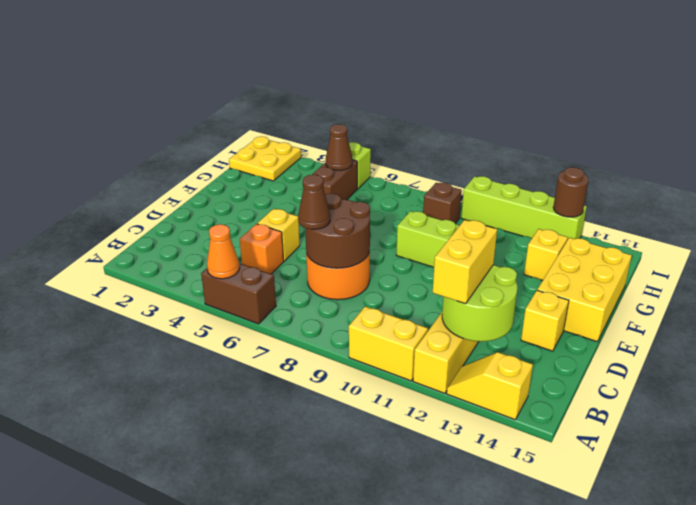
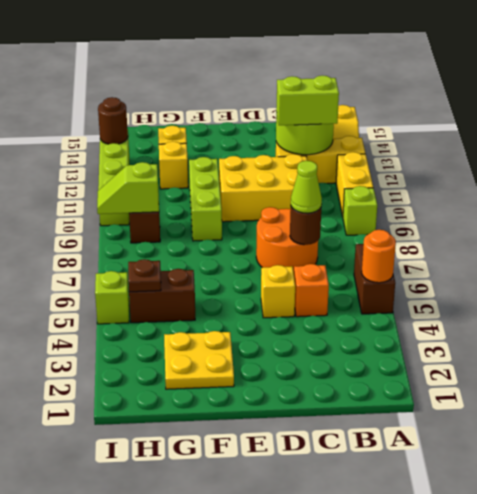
orange 1x1 cone [207,224,240,279] -> orange 1x1 round brick [362,230,396,283]
none -> lime 1x1 brick [343,186,377,235]
yellow 1x2 brick [433,220,497,304] -> lime 1x2 brick [276,76,339,125]
brown 2x2 round brick [305,193,370,268] -> brown 1x1 round brick [290,207,321,245]
brown 1x1 cone [298,175,330,229] -> lime 1x1 cone [291,161,322,213]
yellow 1x1 brick [521,290,569,351] -> yellow 1x1 brick moved to [159,141,188,189]
yellow 2x3 brick [537,238,632,342] -> yellow 2x3 brick moved to [219,154,307,222]
yellow 2x2 plate [229,136,301,181] -> yellow 2x2 plate moved to [164,331,234,389]
brown 1x1 cone [326,124,352,170] -> brown 1x1 plate [128,259,161,292]
none -> lime 1x2 slope [97,162,159,214]

